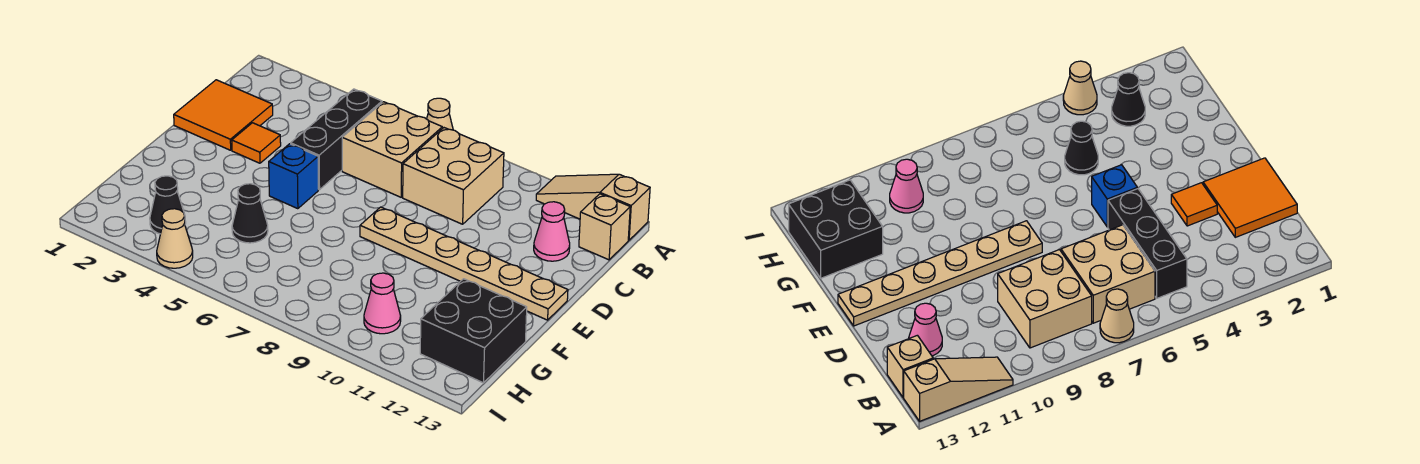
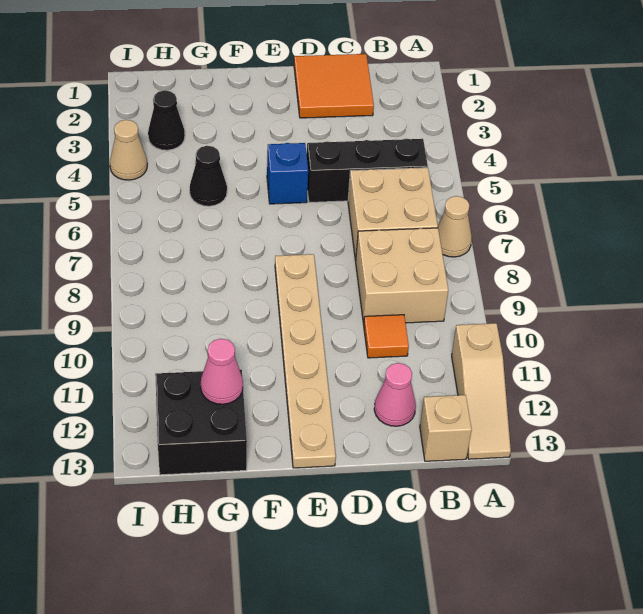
tan 1x3 slope [536,174,650,240] -> tan 1x3 slope turned to [452,323,511,459]
orange 1x1 tile [232,123,281,163] -> orange 1x1 tile moved to [364,315,409,358]
pink 1x1 cone [364,273,401,334] -> pink 1x1 cone moved to [201,339,243,404]

